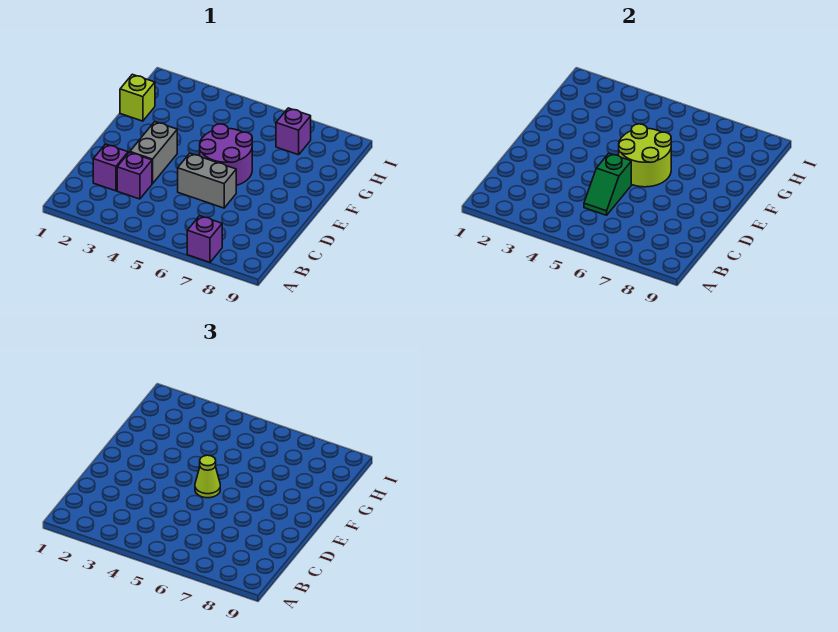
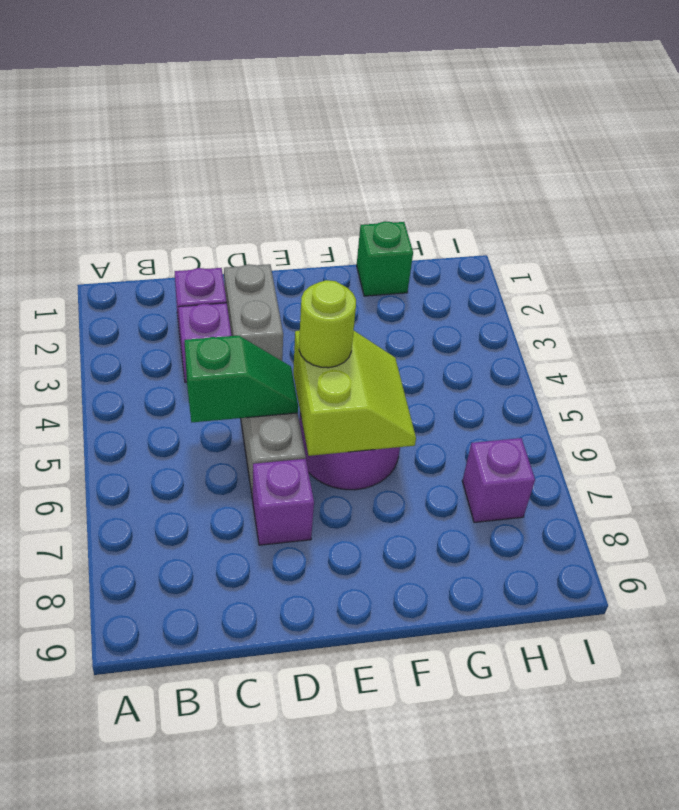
purple 1x1 brick [187,216,222,262] -> purple 1x1 brick moved to [253,459,314,545]
green 1x2 slope [584,153,631,215] -> green 1x2 slope turned to [185,335,298,422]
grey 1x2 brick [130,122,177,184] -> grey 1x2 brick turned to [224,264,283,361]
lime 2x2 round brick [619,124,671,187] -> lime 2x2 slope [293,331,416,456]
lime 1x1 cone [195,455,220,498] -> lime 1x1 round brick [299,280,356,368]
lime 1x1 brick [120,74,155,121] -> green 1x1 brick [357,221,413,296]

